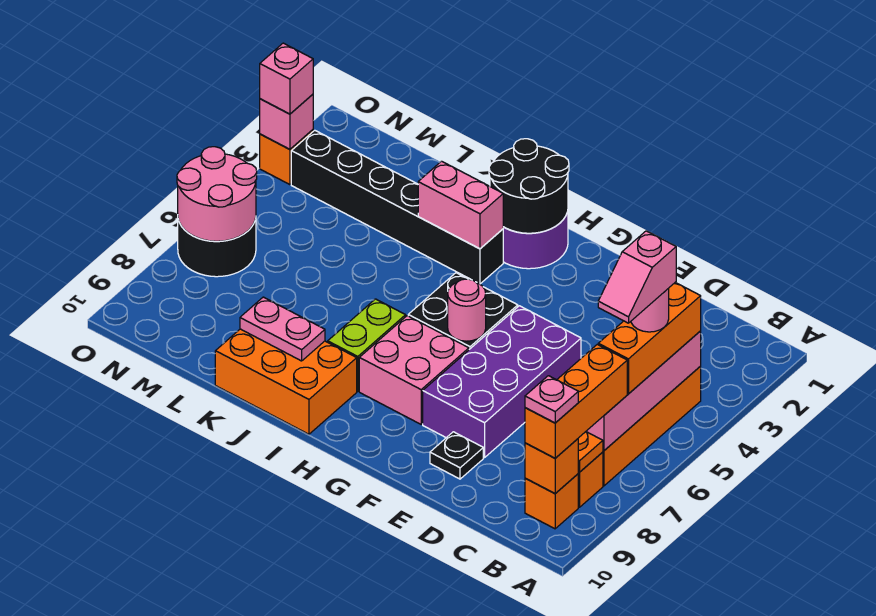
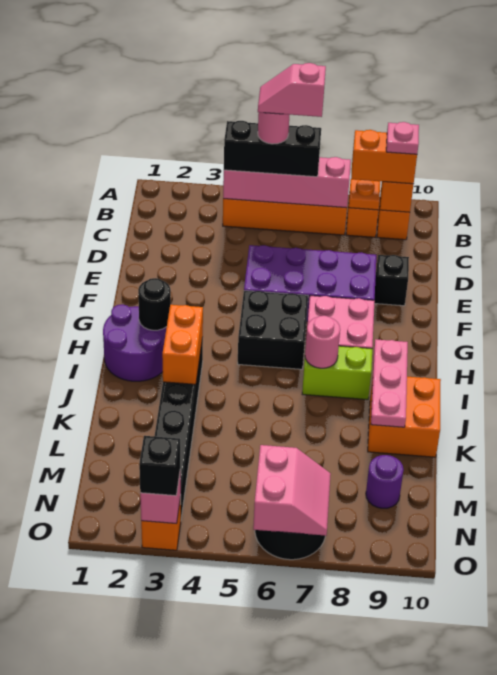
orange 1x3 brick [598,283,701,394] -> black 1x3 brick [224,121,321,177]
pink 1x2 slope [598,231,676,323] -> pink 1x2 slope turned to [258,63,326,117]
orange 1x3 brick [525,344,627,458] -> orange 1x2 brick [351,130,417,184]
black 1x1 plate [430,432,483,479] -> black 1x1 brick [374,255,409,306]
pink 1x1 round brick [448,279,486,341] -> pink 1x1 round brick moved to [305,316,340,368]
black 2x2 round brick [489,139,569,233] -> black 1x1 round brick [138,278,171,330]
pink 1x2 brick [418,161,503,249] -> orange 1x2 brick [162,305,203,384]
orange 2x3 brick [215,329,357,434] -> orange 2x2 brick [368,377,441,457]
pink 1x2 plate [240,297,325,361] -> pink 1x3 plate [371,339,408,427]
none -> purple 1x1 round brick [366,455,404,508]
pink 2x2 round brick [177,147,257,241] -> pink 2x2 slope [253,445,331,536]
pink 1x1 brick [260,43,313,114] -> black 1x1 brick [139,436,180,496]

